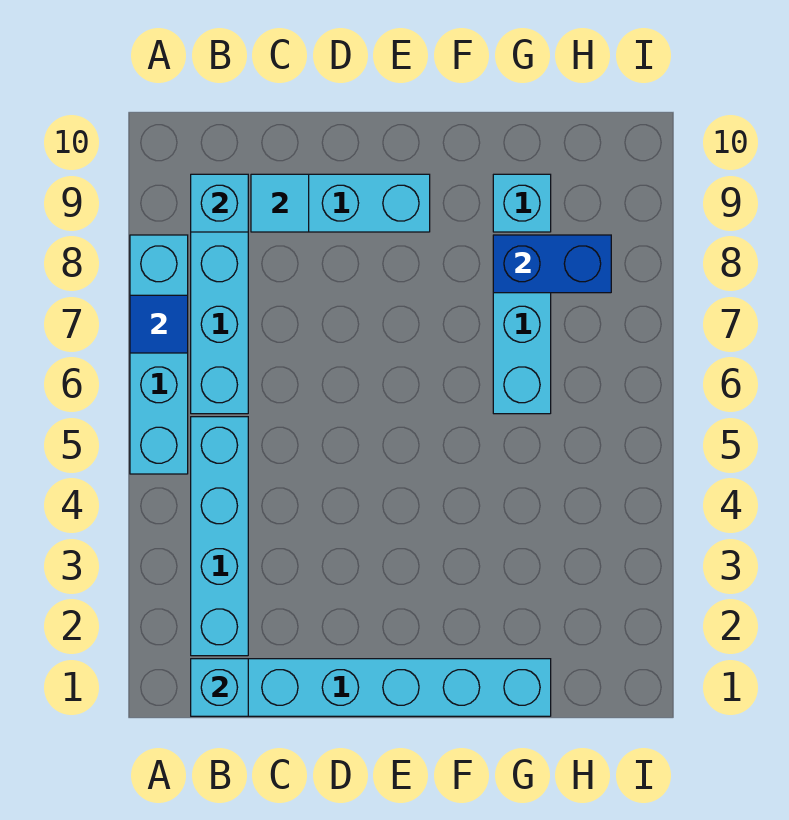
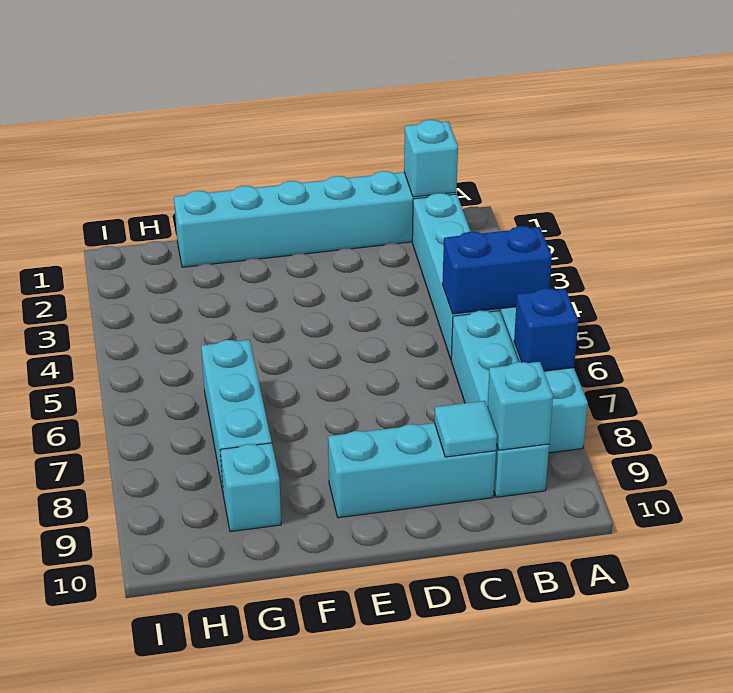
blue 1x1 tile [130,295,188,353] -> blue 1x1 brick [514,288,578,371]
blue 1x2 brick [493,235,611,293] -> blue 1x2 brick moved to [442,226,552,314]

